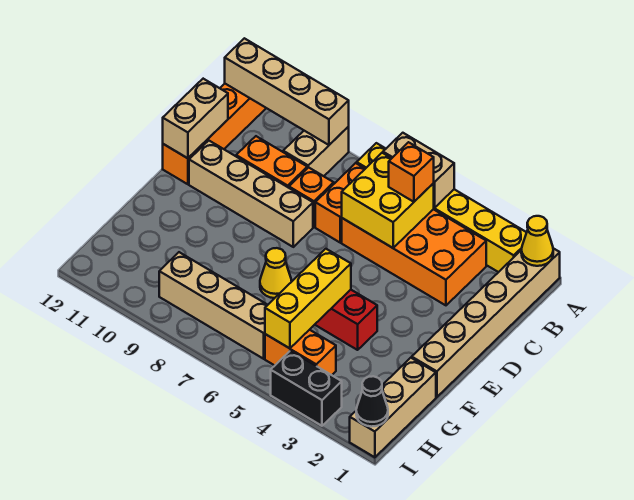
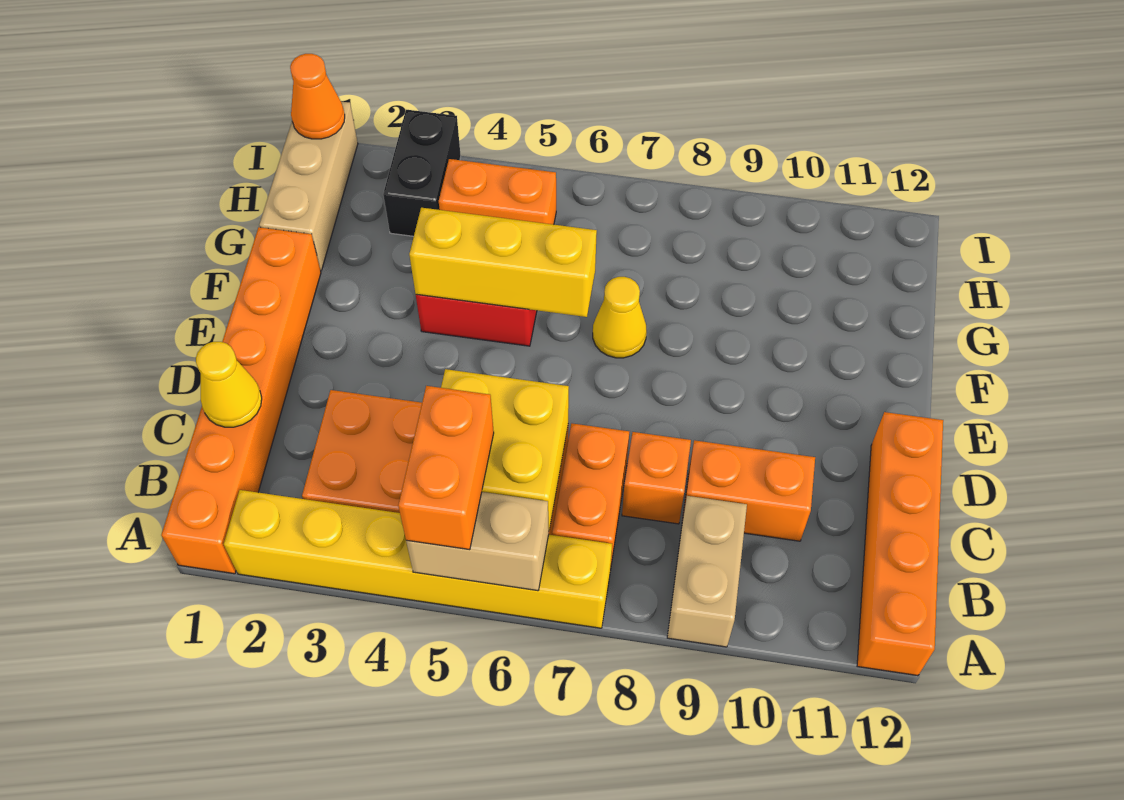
tan 1x6 brick [412,248,560,397] -> orange 1x6 brick [161,227,321,574]
yellow 1x1 cone [521,216,553,266] -> yellow 1x1 cone moved to [196,342,262,427]
tan 1x4 brick [225,38,349,145] -> none
orange 1x1 brick [389,142,434,202] -> orange 1x2 brick [398,386,494,550]
tan 1x2 brick [163,79,228,158] -> none
tan 1x4 brick [189,141,313,247] -> none
yellow 1x3 brick [265,249,351,348] -> yellow 1x3 brick turned to [409,208,597,317]
tan 1x4 brick [159,252,267,359] -> none
black 1x1 cone [356,376,388,427] -> orange 1x1 cone [290,54,345,139]
black 1x2 brick [271,351,342,426] -> black 1x2 brick turned to [383,110,461,236]

